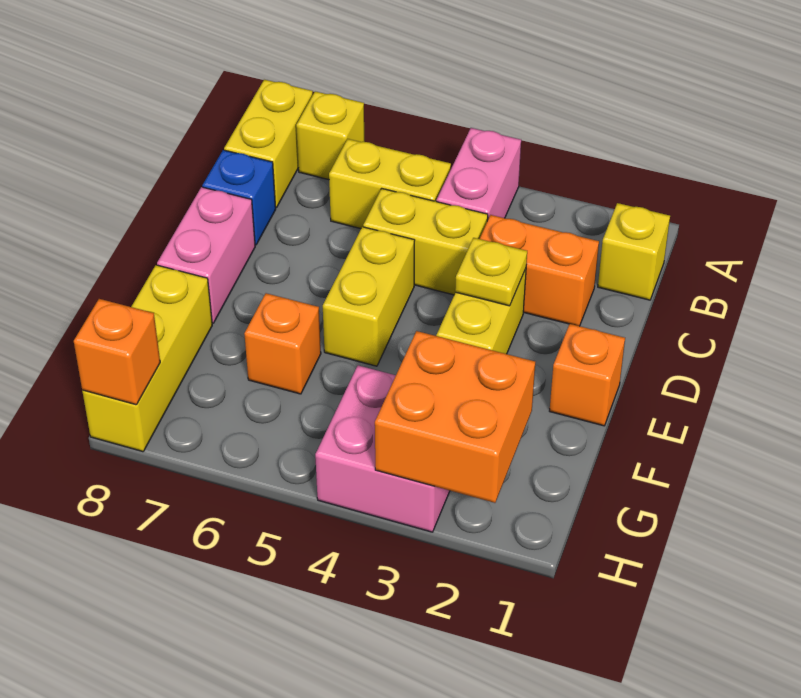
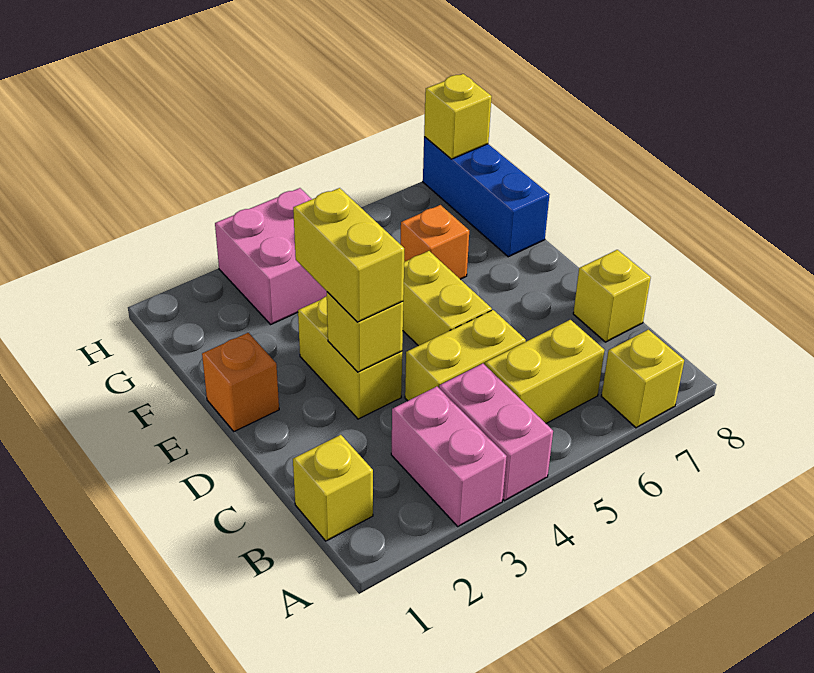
yellow 1x2 brick [224,80,313,208] -> yellow 1x2 brick moved to [293,188,404,322]
orange 1x2 brick [480,215,599,326] -> none
blue 1x1 brick [202,150,276,245] -> yellow 1x1 brick [573,250,651,342]
yellow 1x1 plate [455,238,527,306] -> yellow 1x1 brick [327,292,403,372]
pink 1x2 brick [157,187,255,323] -> pink 1x2 brick moved to [391,387,507,526]
yellow 1x3 brick [82,265,212,452] -> blue 1x3 brick [423,137,550,257]
orange 2x2 brick [375,331,535,503] -> none
orange 1x1 brick [74,299,160,405] -> yellow 1x1 brick [424,74,492,159]

